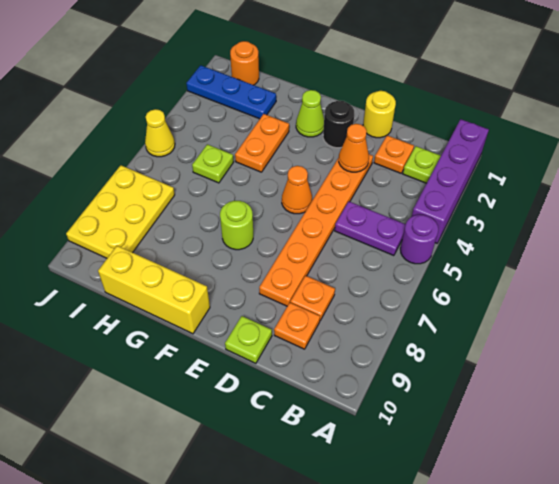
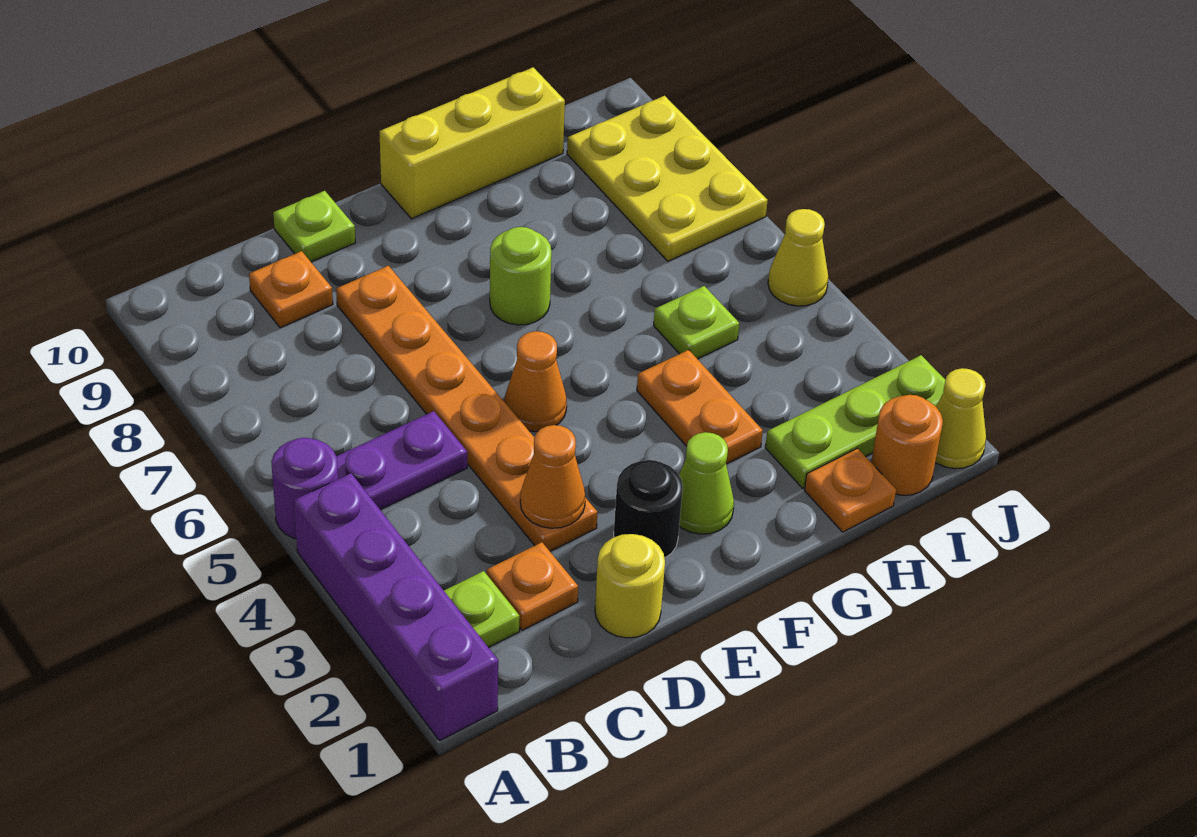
orange 1x1 plate [290,276,335,320] -> orange 1x1 plate moved to [804,448,896,532]
blue 1x3 plate [186,65,276,119] -> lime 1x3 plate [765,355,945,488]
none -> yellow 1x1 cone [935,368,986,469]

